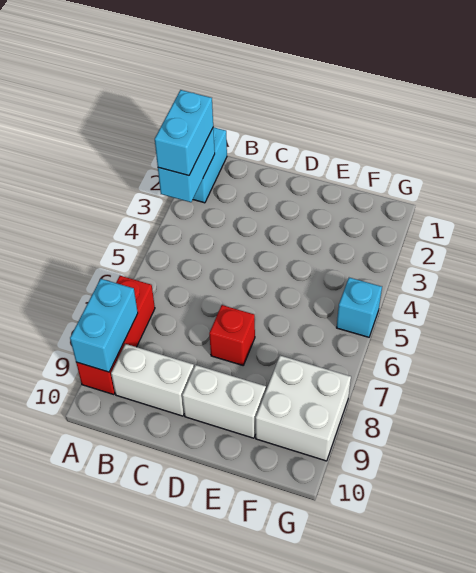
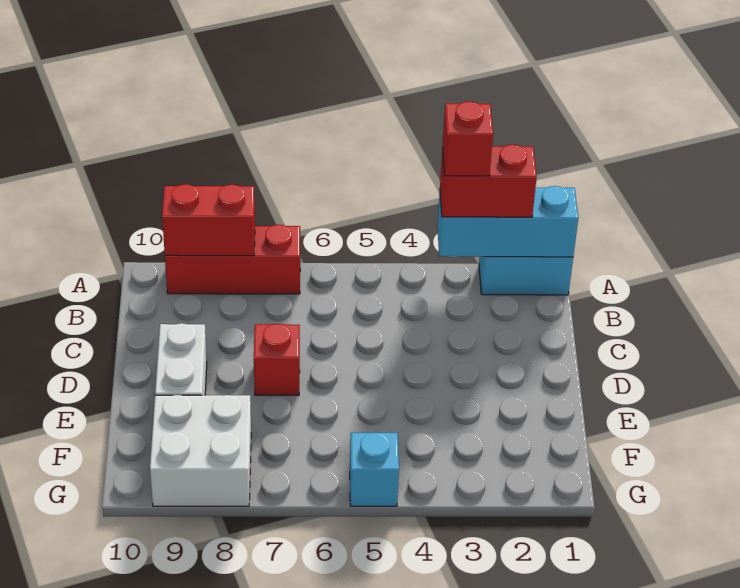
cyan 1x2 brick [158,128,215,202] -> cyan 1x3 brick [437,186,578,257]
cyan 1x2 brick [155,90,213,176] -> red 1x2 brick [440,145,537,217]
none -> red 1x1 brick [443,101,493,176]
cyan 1x2 brick [70,279,138,372] -> red 1x2 brick [162,184,255,256]
white 1x2 brick [111,344,194,416] -> none

